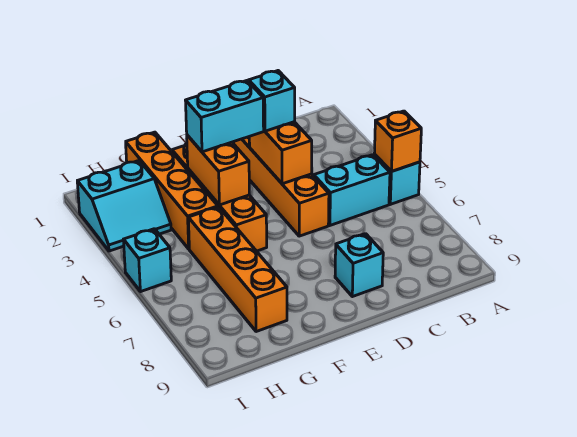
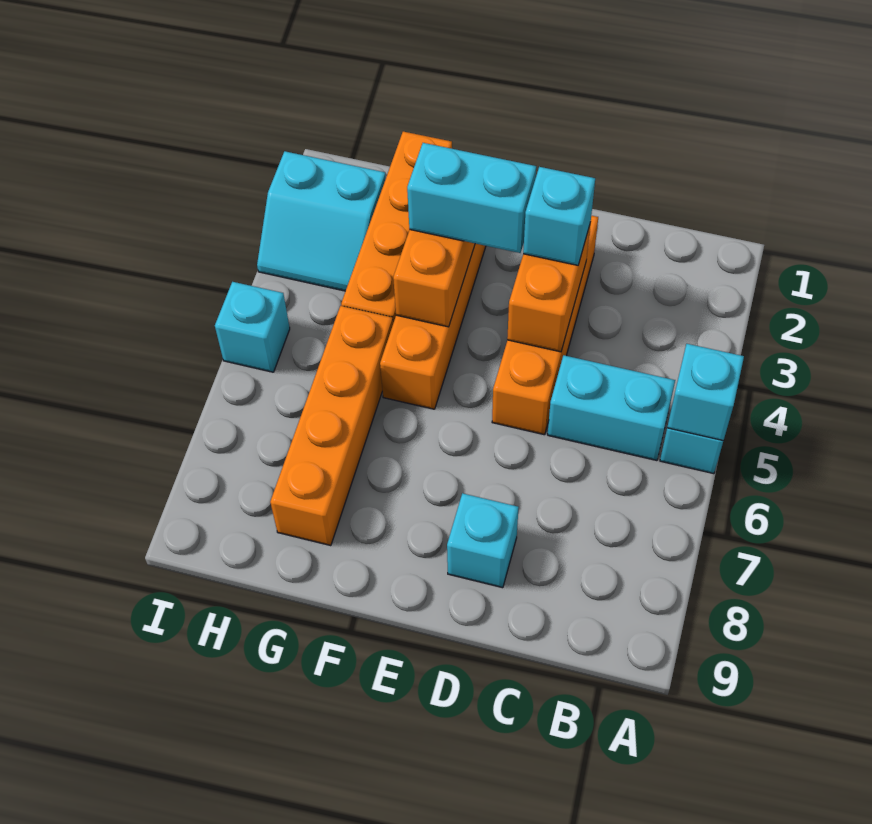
orange 1x1 brick [374,111,421,171] -> cyan 1x1 brick [667,344,744,441]

